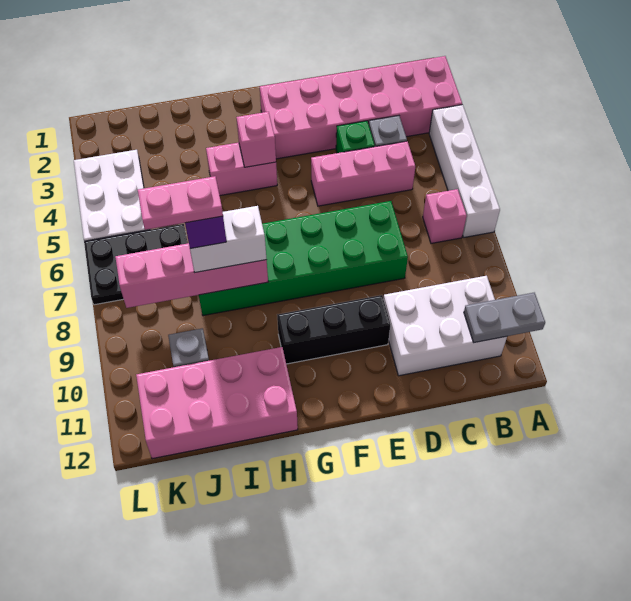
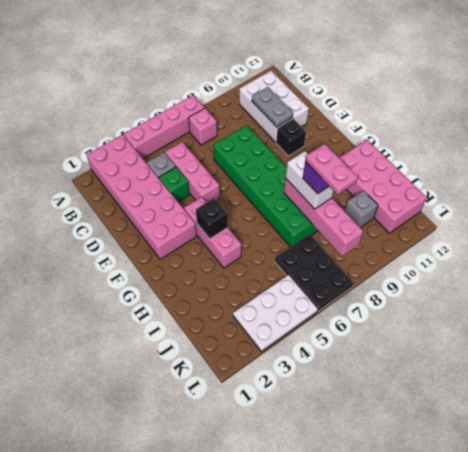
white 1x4 brick [429,105,500,237] -> pink 1x4 brick [124,95,204,159]
grey 1x2 plate [464,293,545,343] -> grey 1x2 plate moved to [252,87,293,127]
black 1x3 brick [277,295,390,364] -> black 1x1 brick [276,119,306,156]
pink 1x2 brick [206,143,277,195] -> pink 1x3 brick [184,197,242,268]
pink 1x1 brick [236,112,276,167] -> black 1x1 brick [196,198,228,239]

